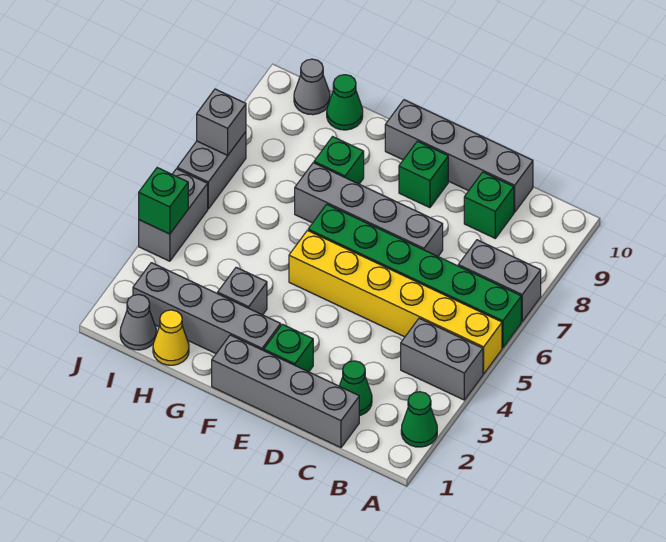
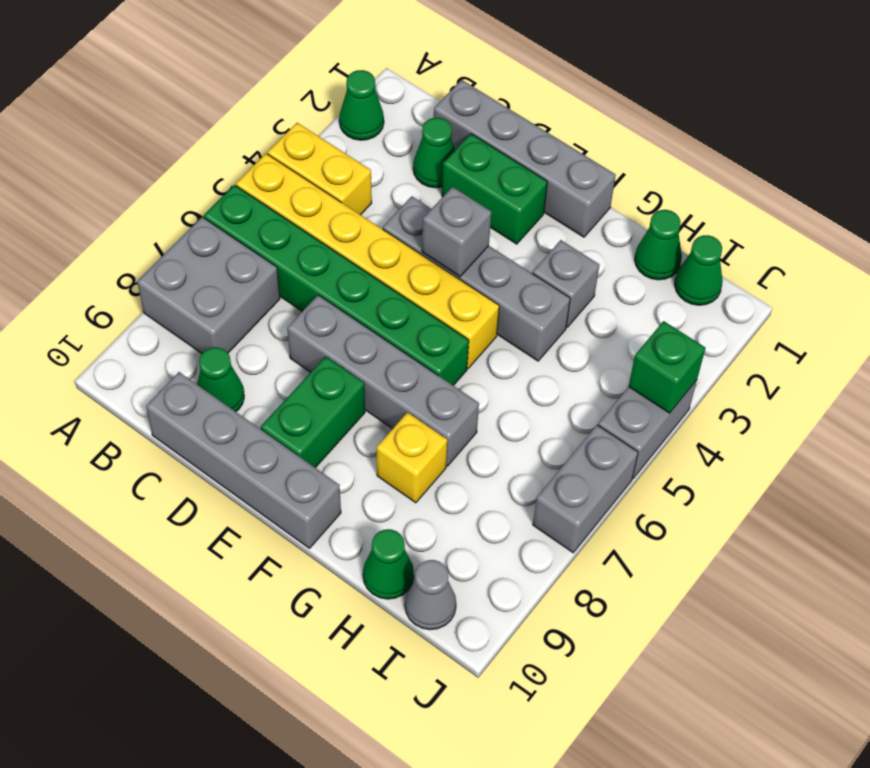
grey 1x2 brick [401,318,483,400] -> yellow 1x2 brick [268,123,372,215]
grey 1x2 brick [458,240,541,321] -> grey 2x2 brick [137,217,280,353]
green 1x1 brick [464,172,514,238] -> green 1x1 cone [197,347,244,412]
green 1x1 brick [264,324,313,372] -> green 1x2 brick [442,134,547,244]
green 1x1 brick [399,141,448,208] -> green 1x2 brick [261,357,365,468]
grey 1x4 brick [133,263,281,353] -> grey 1x4 brick moved to [383,196,570,361]
green 1x1 brick [314,137,364,184] -> yellow 1x1 brick [376,412,447,503]
yellow 1x1 cone [153,310,189,365] -> green 1x1 cone [635,210,682,280]
grey 1x1 cone [120,295,156,350] -> green 1x1 cone [675,235,723,305]
grey 1x1 brick [197,89,246,155] -> grey 1x1 brick moved to [422,187,491,277]

